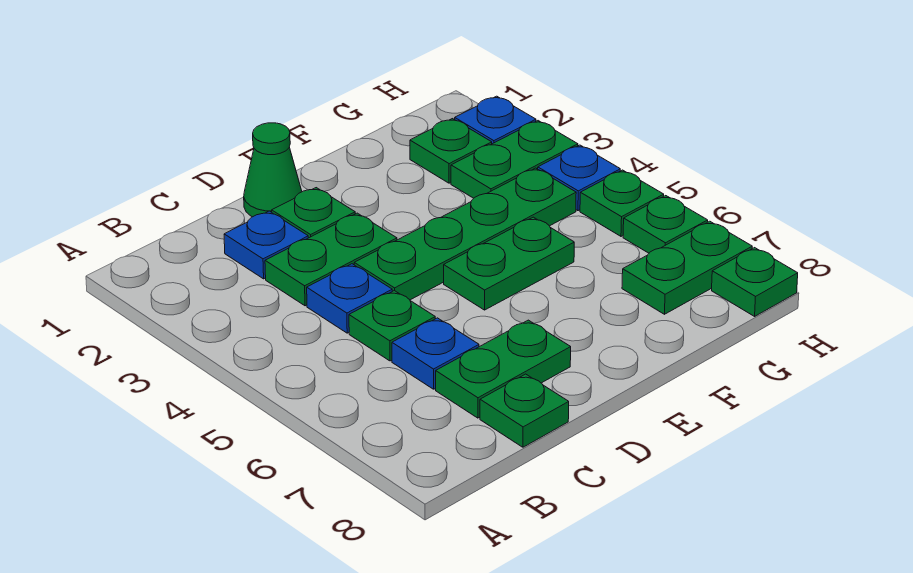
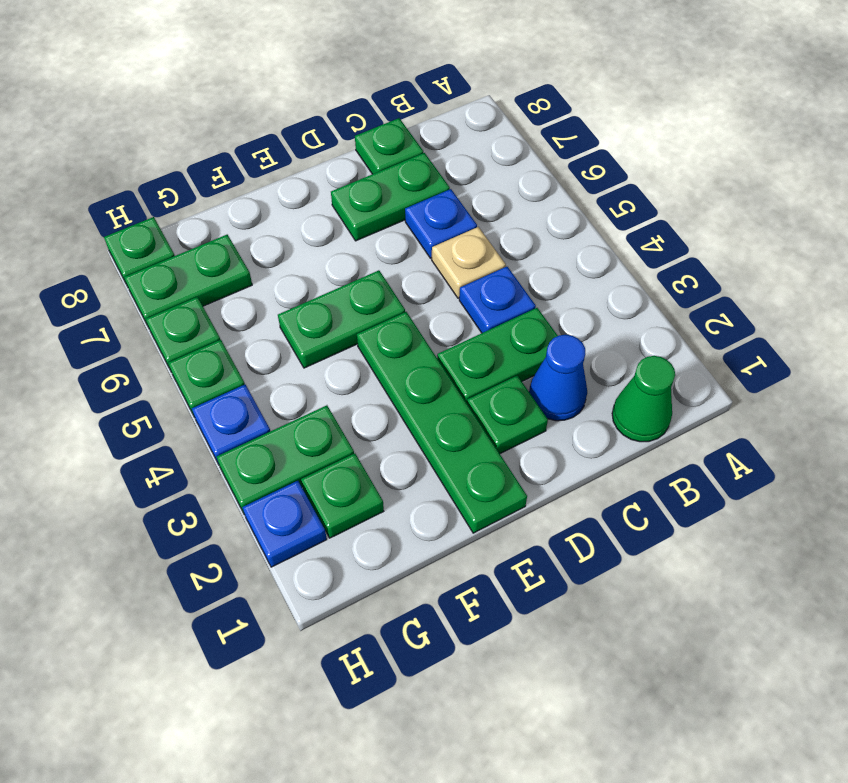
blue 1x1 plate [224,211,308,279] -> blue 1x1 cone [529,335,587,421]
green 1x1 plate [349,291,435,361] -> tan 1x1 plate [432,227,506,298]
green 1x1 cone [244,123,302,217] -> green 1x1 cone moved to [612,356,675,442]
green 1x4 plate [354,168,576,300] -> green 1x4 plate turned to [357,312,527,533]

